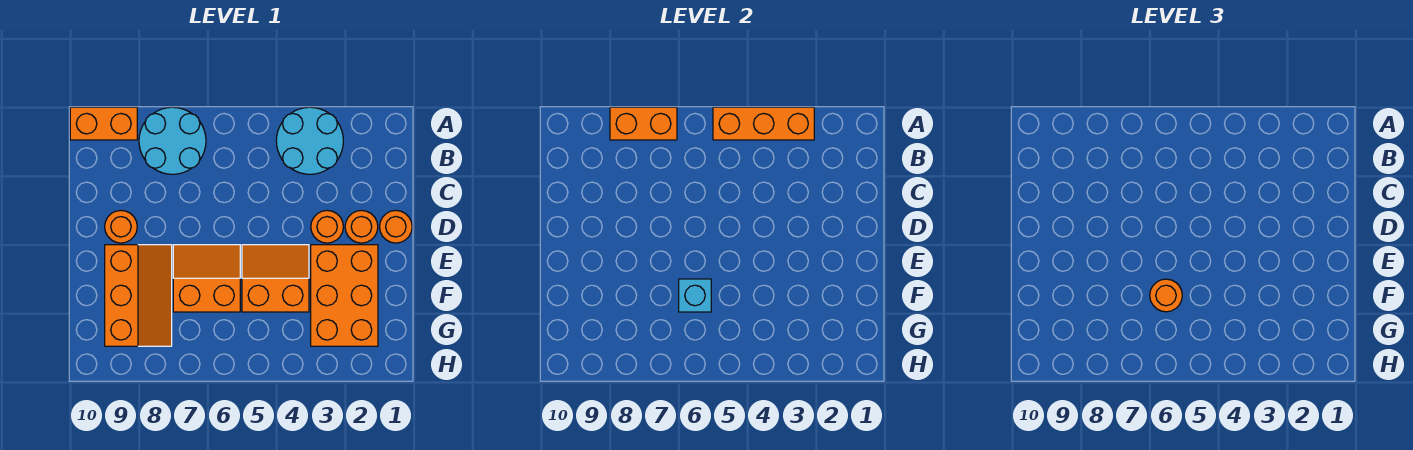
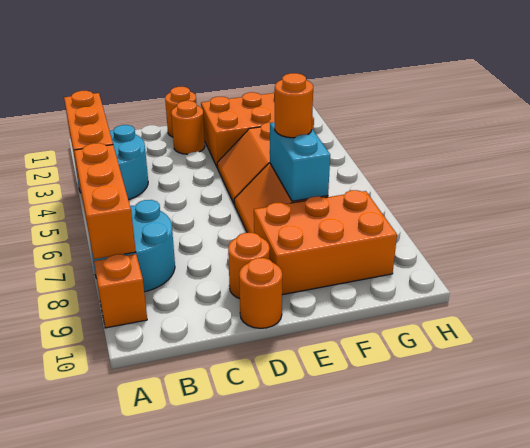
orange 1x2 brick [610,107,677,140] -> orange 1x3 brick [74,143,136,259]
orange 1x2 brick [70,107,137,140] -> orange 1x1 brick [94,254,147,328]
orange 1x1 round brick [311,210,343,243] -> orange 1x1 round brick moved to [239,258,282,328]
orange 2x3 slope [105,245,172,346] -> orange 2x3 brick [254,190,397,295]
cyan 1x1 brick [679,279,711,312] -> cyan 1x2 brick [270,122,330,201]

